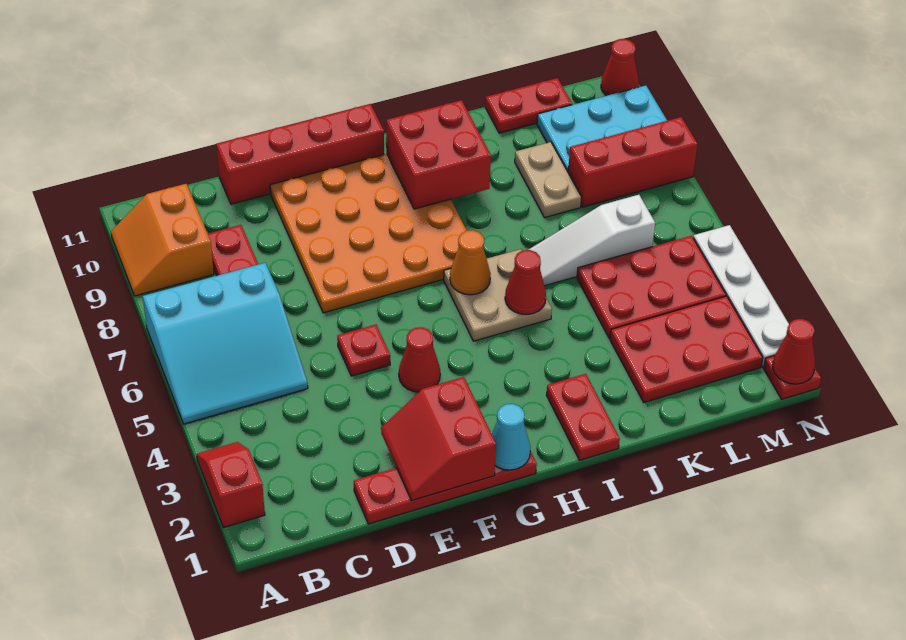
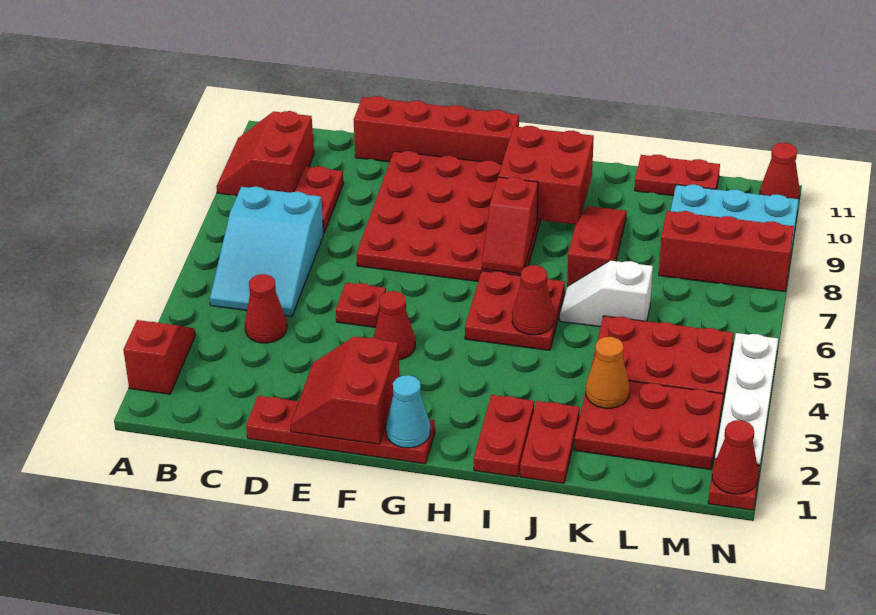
cyan 3x3 slope [143,263,308,424] -> cyan 2x3 slope [210,187,324,316]
orange 2x2 slope [111,184,214,296] -> red 2x2 slope [216,111,314,196]
none -> red 1x1 cone [245,274,287,343]
orange 4x4 plate [270,154,467,313] -> red 4x4 plate [356,151,541,281]
tan 2x2 plate [444,249,552,341] -> red 2x2 plate [465,271,565,350]
orange 1x1 cone [450,230,491,295] -> orange 1x1 cone moved to [586,337,629,408]
none -> red 1x2 slope [482,177,538,274]
none -> red 1x2 plate [520,401,580,483]
white 1x3 slope [528,195,655,286] -> white 1x2 slope [560,261,653,327]
none -> red 1x3 slope [567,206,627,287]
tan 1x2 plate [515,142,582,218] -> none

